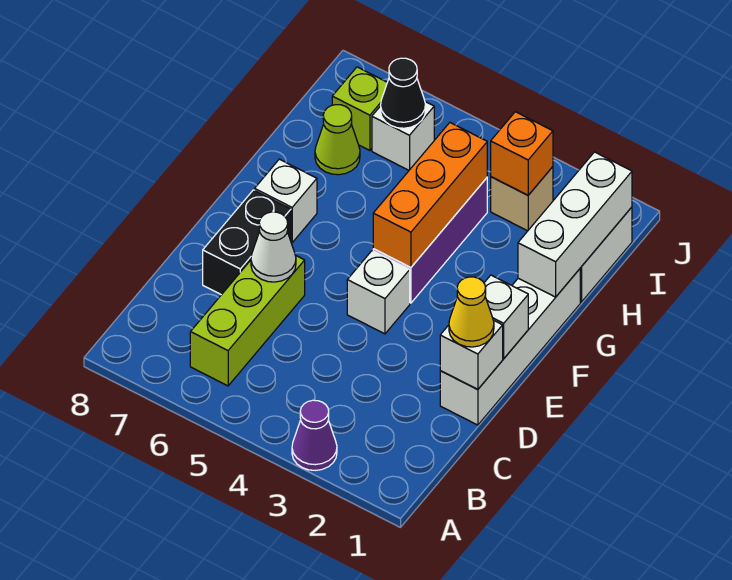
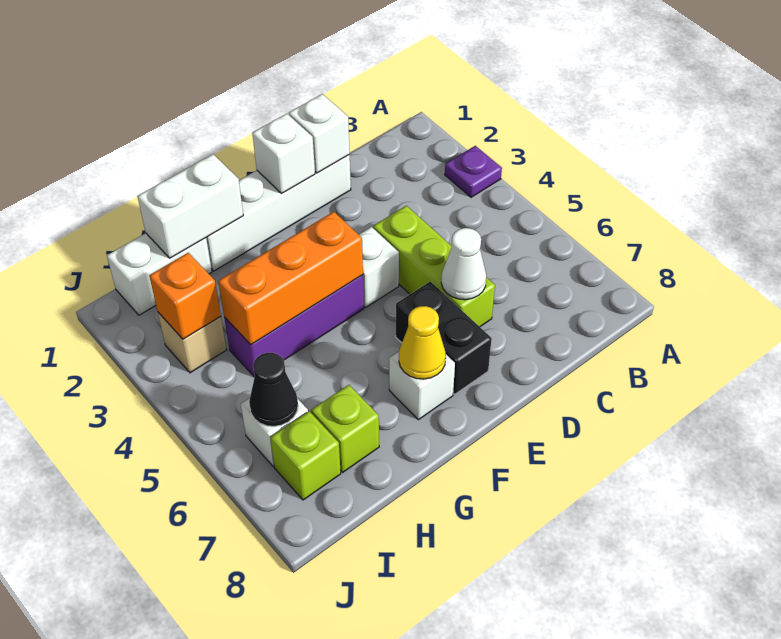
purple 1x1 cone [292,400,337,470] -> purple 1x1 plate [445,146,502,197]
lime 1x3 brick [190,255,305,386] -> lime 1x3 brick turned to [373,206,495,327]
yellow 1x1 cone [449,277,494,347] -> yellow 1x1 cone moved to [399,306,446,379]
black 1x2 brick [203,190,291,295] -> black 1x2 brick turned to [396,281,492,394]
white 1x3 brick [518,152,632,297] -> white 1x2 brick [137,154,243,258]
lime 1x1 cone [315,105,360,175] -> lime 1x1 brick [311,385,379,472]

